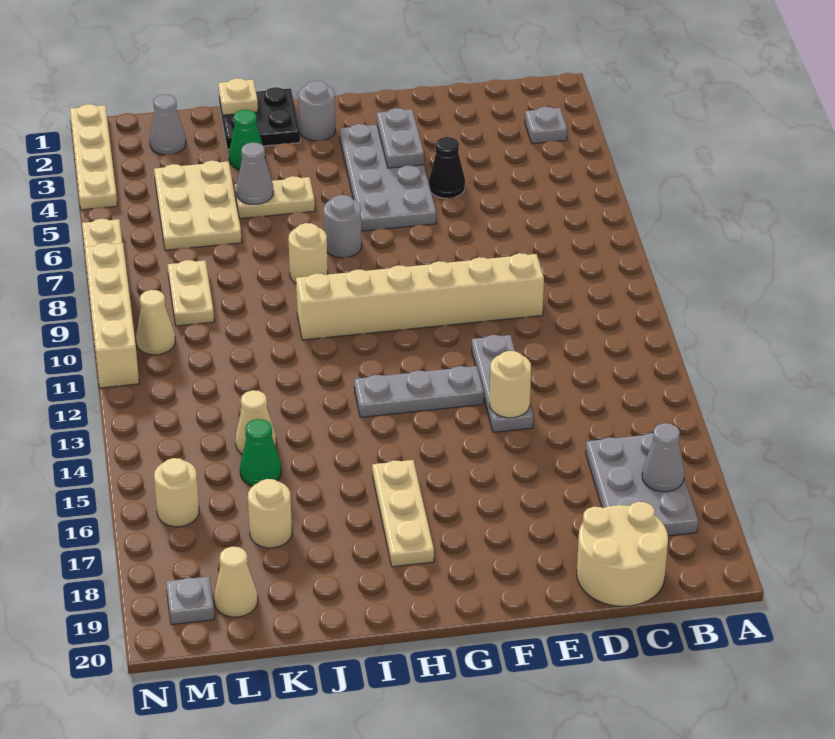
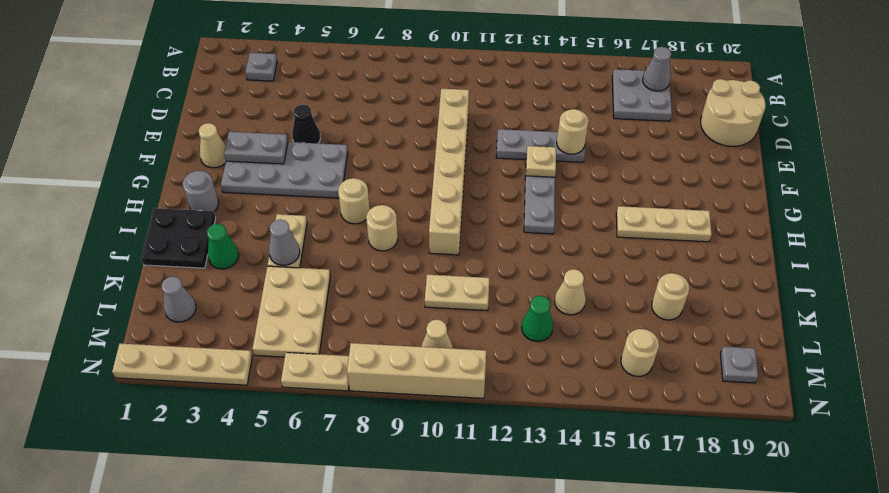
grey 2x3 plate [586,433,698,536] -> grey 2x2 plate [612,69,672,121]
grey 1x1 round brick [323,195,362,258] -> tan 1x1 round brick [338,178,370,224]
tan 1x1 plate [218,78,258,115] -> tan 1x1 plate moved to [526,146,556,177]
tan 2x3 plate [154,161,242,250] -> tan 2x3 plate turned to [253,266,330,357]
green 1x1 cone [240,419,281,486] -> green 1x1 cone moved to [522,296,553,342]
tan 1x2 plate [168,260,214,326] -> tan 1x2 plate moved to [425,275,489,311]
tan 1x1 cone [214,547,258,617] -> tan 1x1 cone moved to [199,123,226,168]

